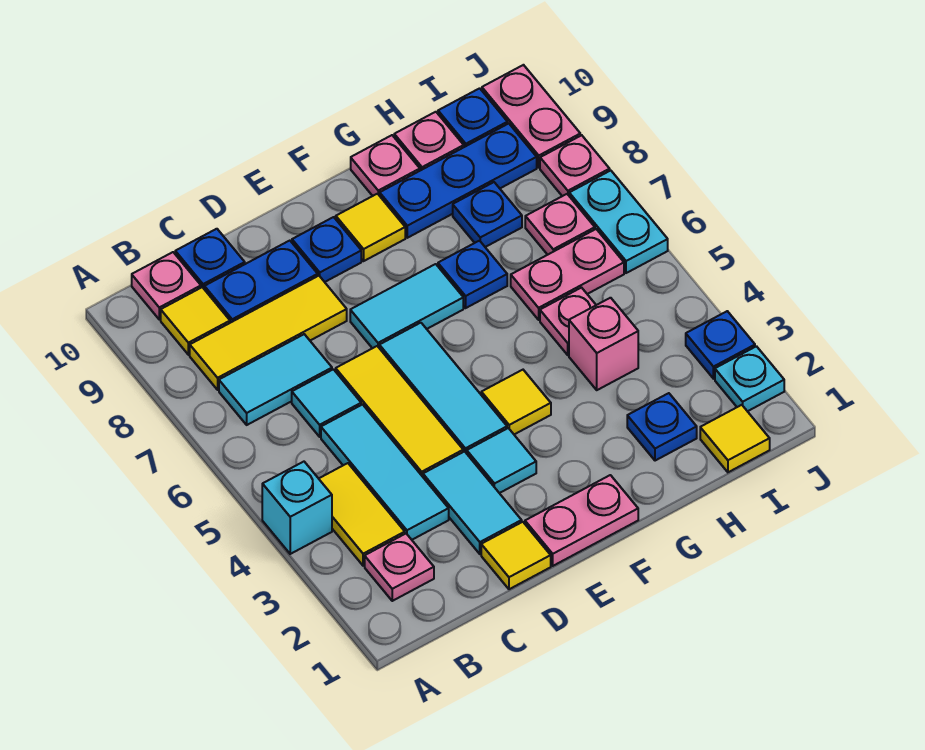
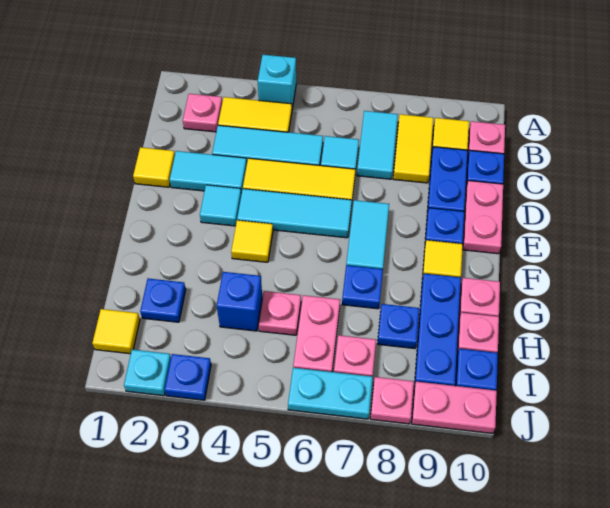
yellow 1x3 tile [190,276,347,390] -> yellow 1x2 tile [393,114,433,183]
pink 1x2 plate [525,475,638,566] -> pink 1x2 plate moved to [463,181,503,254]
pink 1x1 brick [569,298,638,390] -> blue 1x1 brick [217,272,262,331]

